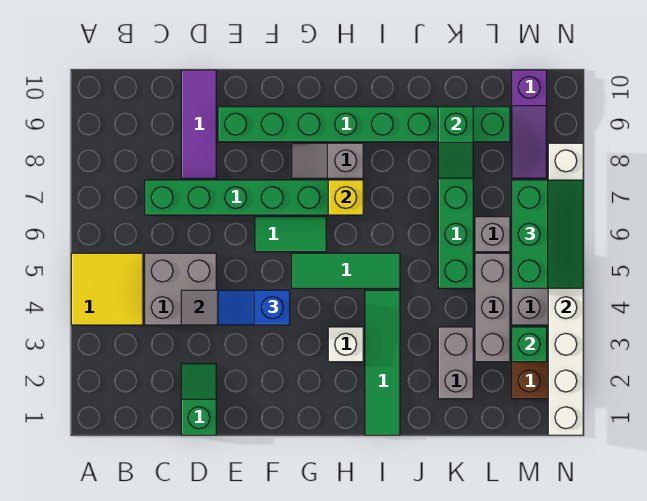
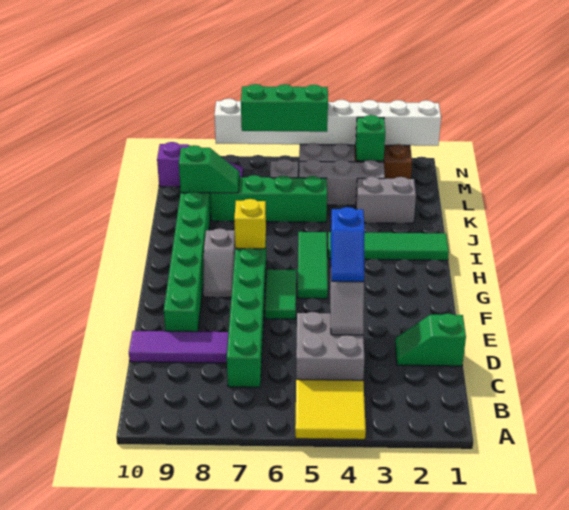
white 1x1 brick [328,327,363,362] -> none

